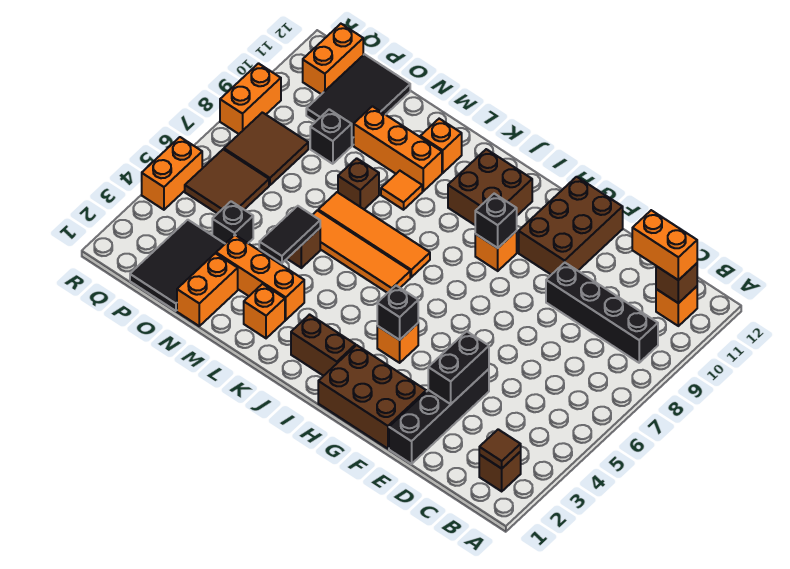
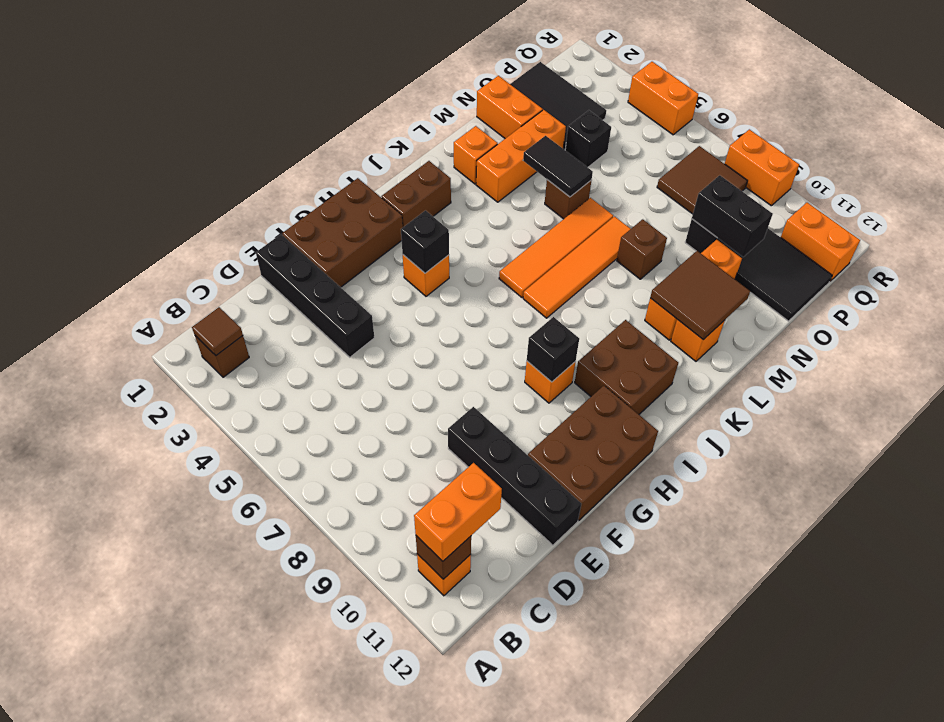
black 1x4 brick [546,263,658,363] -> black 1x4 brick turned to [448,407,581,545]
black 1x2 brick [428,331,489,404] -> black 1x2 brick moved to [692,175,773,257]
brown 2x3 brick [519,177,623,275] -> brown 2x3 brick turned to [528,386,658,520]
orange 1x1 tile [381,171,422,210] -> none
brown 2x2 tile [185,149,269,214] -> brown 2x2 tile moved to [650,251,750,340]

